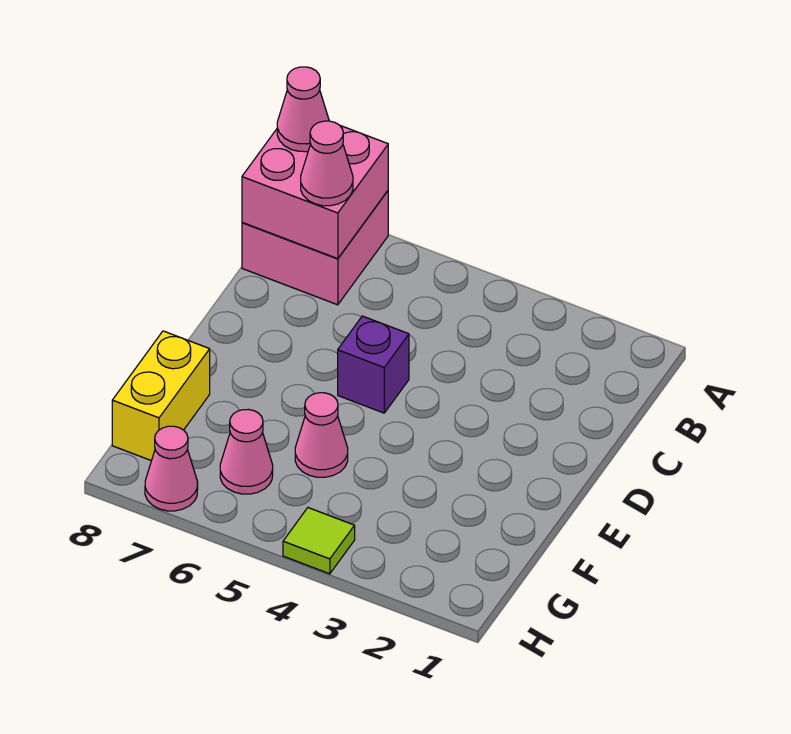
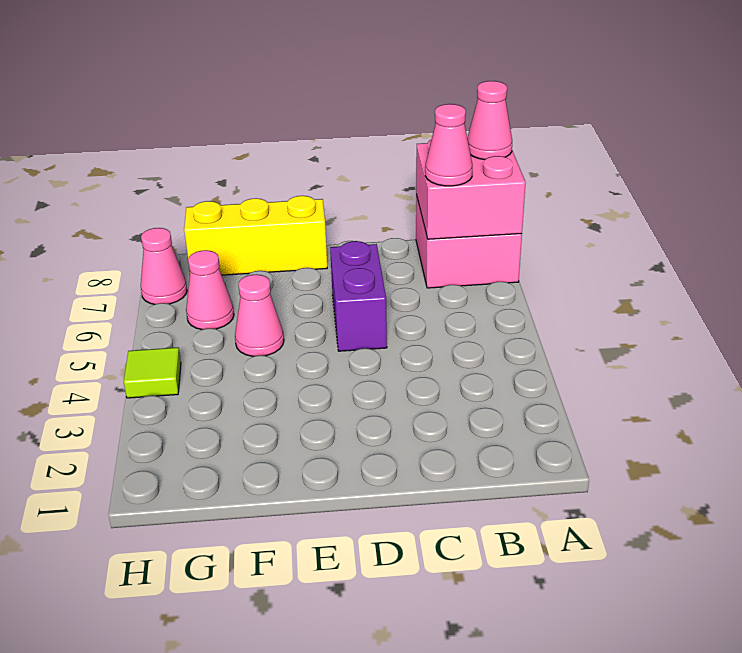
purple 1x1 brick [338,316,409,413] -> purple 1x2 brick [330,241,387,351]
yellow 1x2 brick [112,331,210,461] -> yellow 1x3 brick [184,196,327,275]

